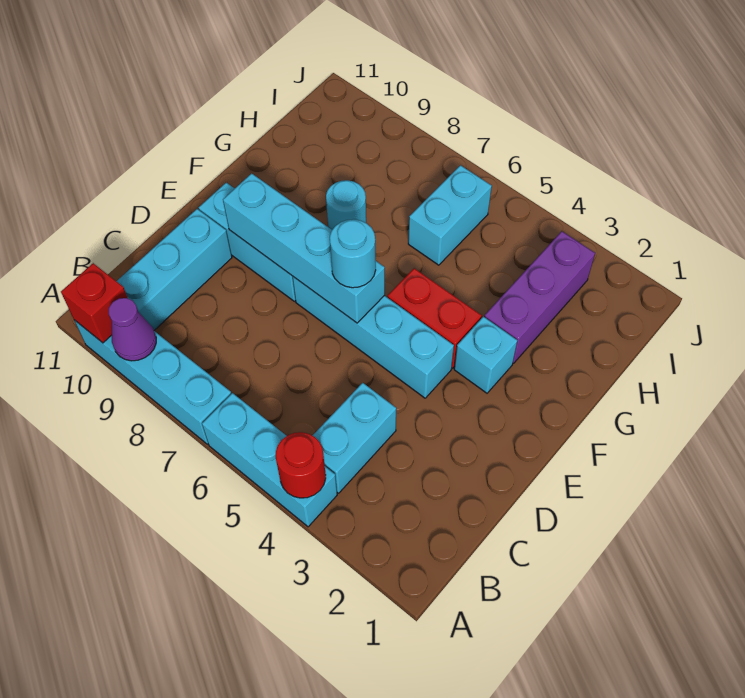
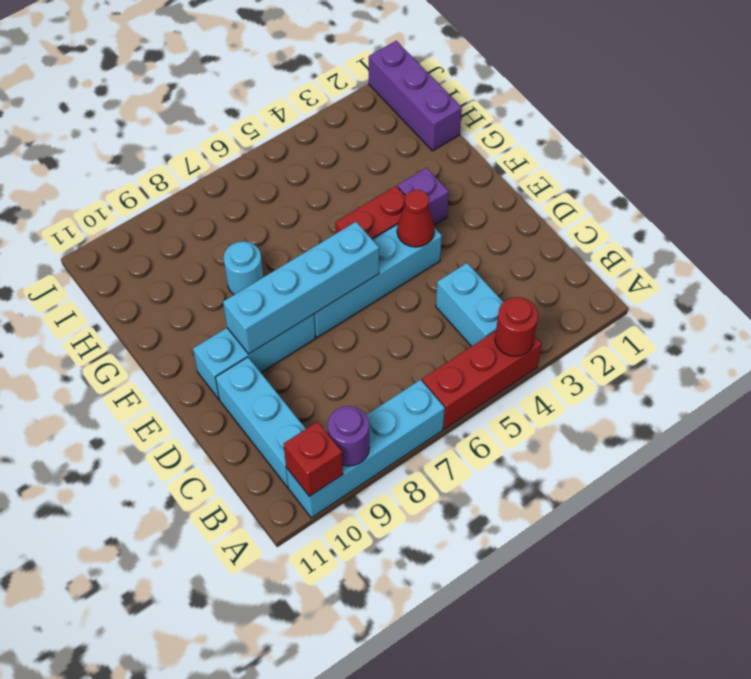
cyan 1x3 brick [202,393,337,527] -> red 1x3 brick [422,331,541,429]
purple 1x1 cone [109,298,156,361] -> purple 1x1 round brick [328,406,369,466]
none -> red 1x1 cone [397,190,435,247]
cyan 1x1 round brick [330,219,376,288] -> none
cyan 1x1 brick [454,317,517,393] -> purple 1x1 brick [397,168,449,225]
purple 1x3 brick [484,231,595,364] -> purple 1x3 brick moved to [369,41,462,151]
cyan 1x2 brick [408,165,492,265] -> none

